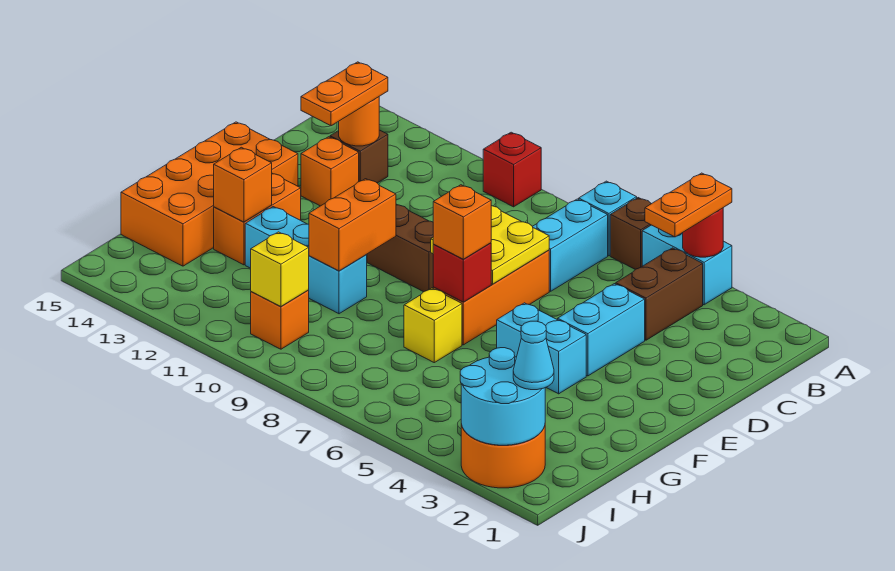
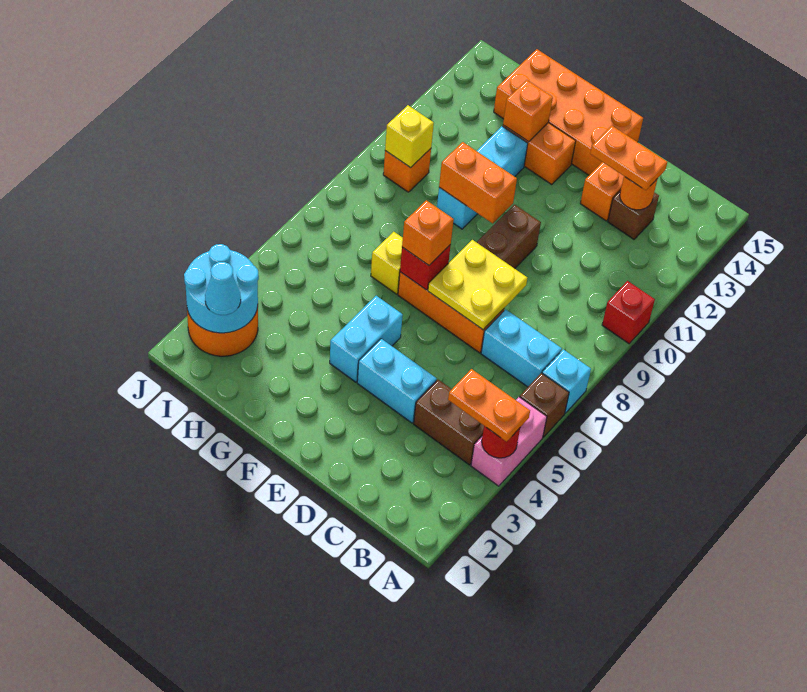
cyan 1x2 brick [642,225,732,305] -> pink 1x2 brick [471,397,547,486]

